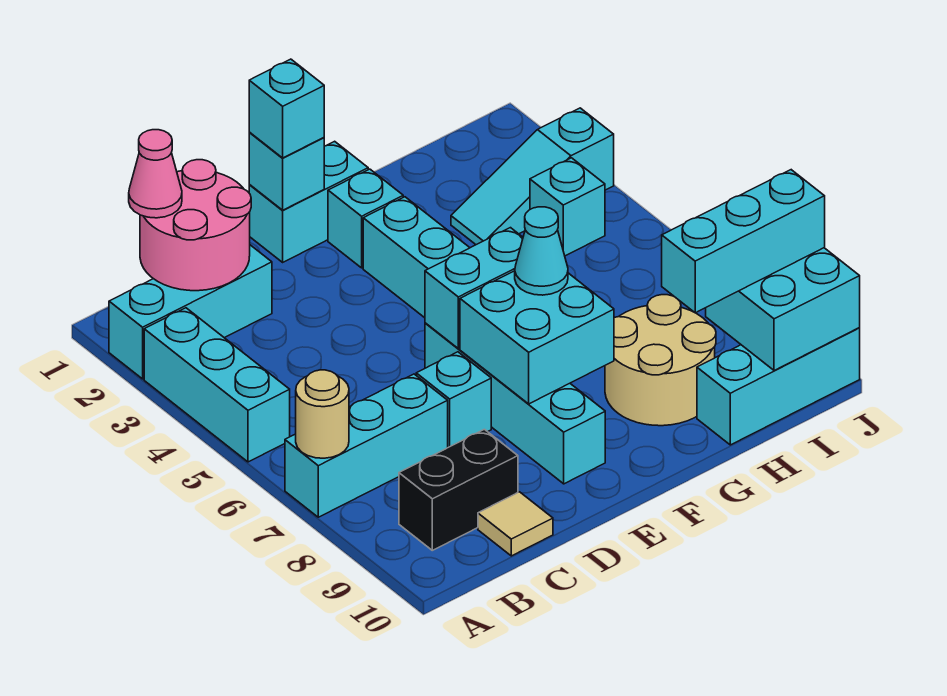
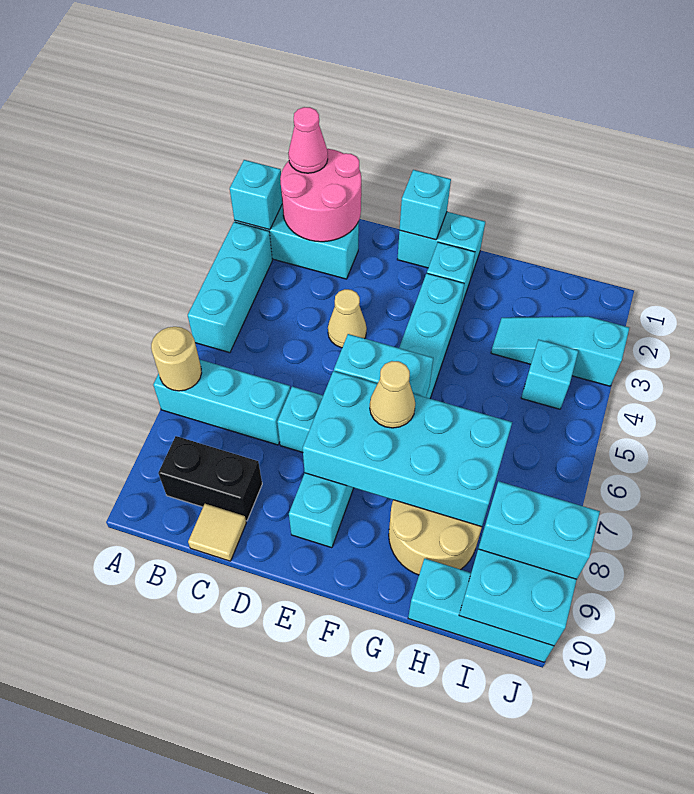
none -> tan 1x1 cone [328,289,367,348]
cyan 1x1 brick [249,59,324,158] -> cyan 1x1 brick moved to [230,160,282,230]
cyan 2x2 brick [460,271,614,404] -> cyan 2x4 brick [303,371,512,527]
cyan 1x1 cone [515,207,568,295] -> tan 1x1 cone [370,361,415,428]
cyan 1x3 brick [662,170,825,313] -> cyan 1x2 brick [478,481,600,579]

